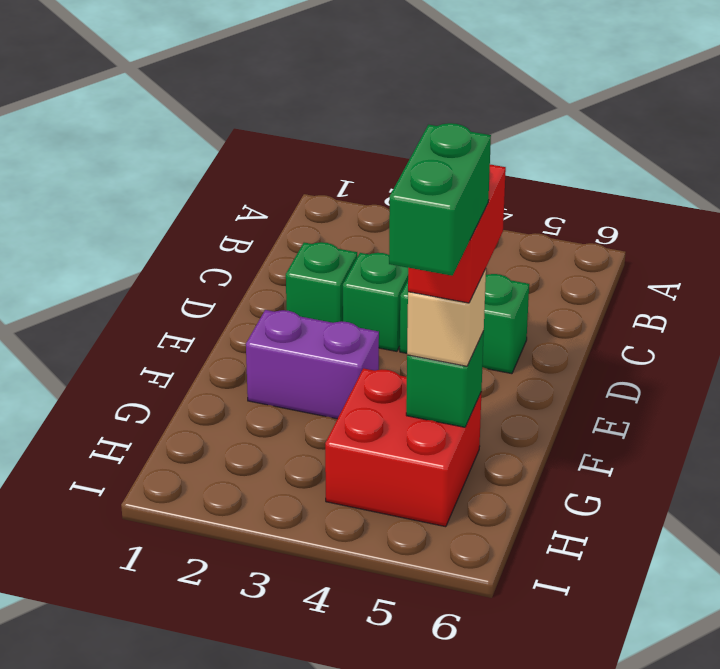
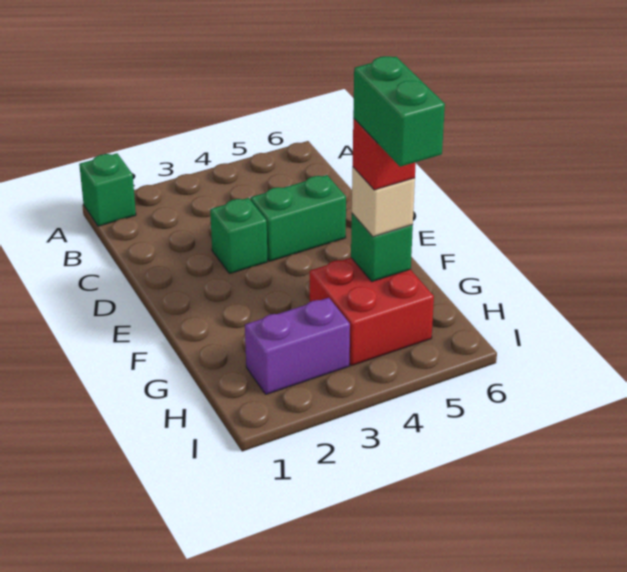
green 1x1 brick [286,242,357,323] -> green 1x1 brick moved to [79,153,136,226]
purple 1x2 brick [246,310,379,419] -> purple 1x2 brick moved to [245,298,350,394]
red 1x2 brick [408,165,506,303] -> red 1x1 brick [353,119,416,190]

